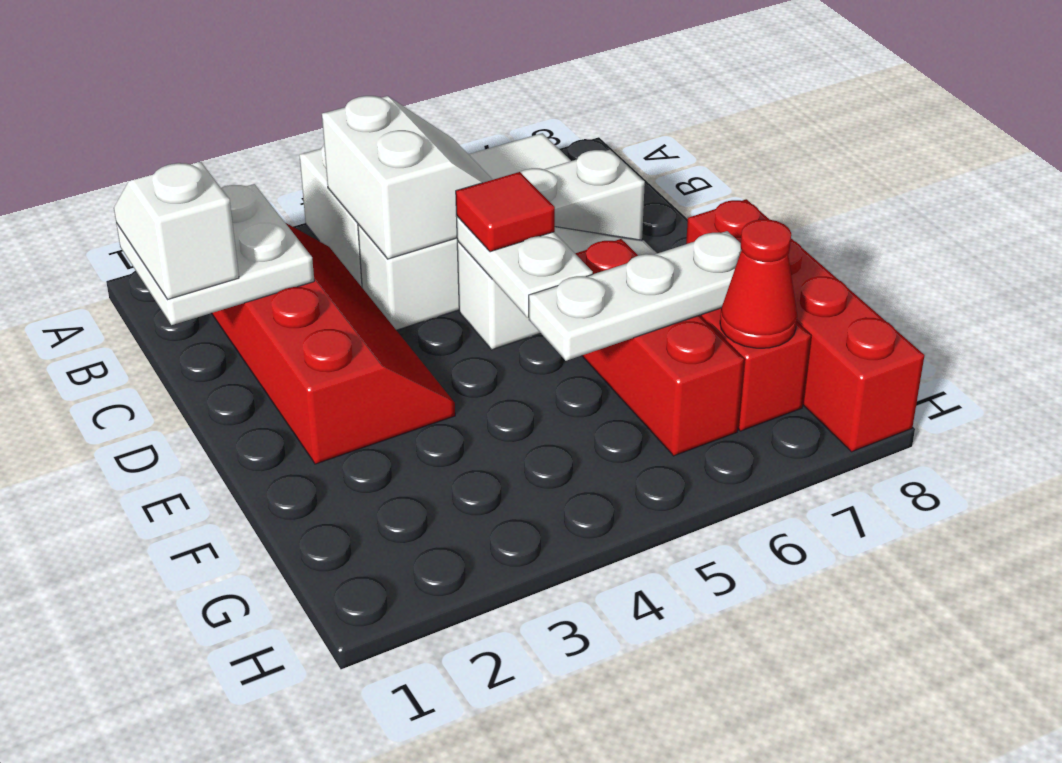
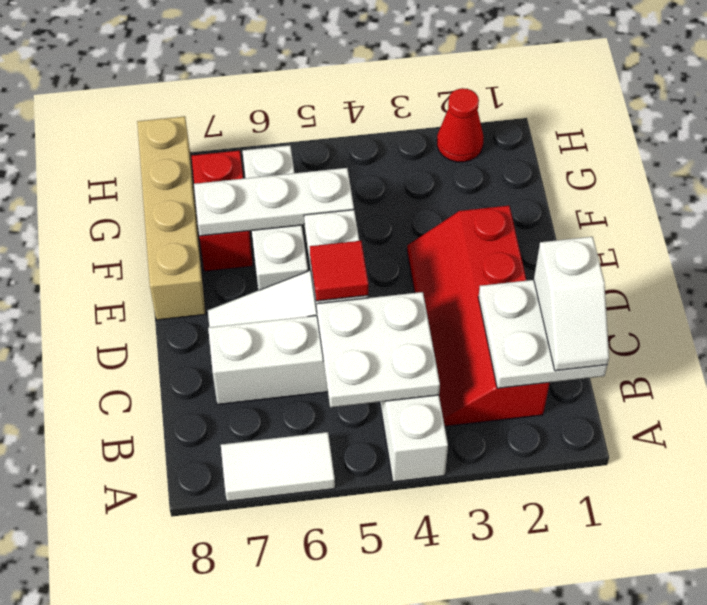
white 2x2 slope [322,96,493,259] -> white 2x2 plate [317,292,440,407]
red 1x3 brick [575,239,744,456] -> white 1x3 brick [242,145,308,291]
red 1x4 brick [686,199,925,452] -> tan 1x4 brick [137,116,206,320]
red 1x1 cone [720,219,797,348] -> red 1x1 cone moved to [437,88,483,162]

